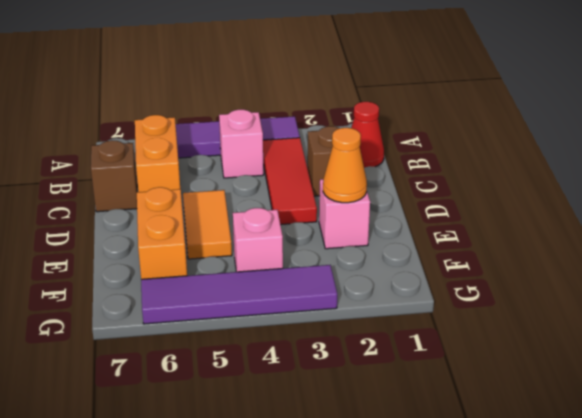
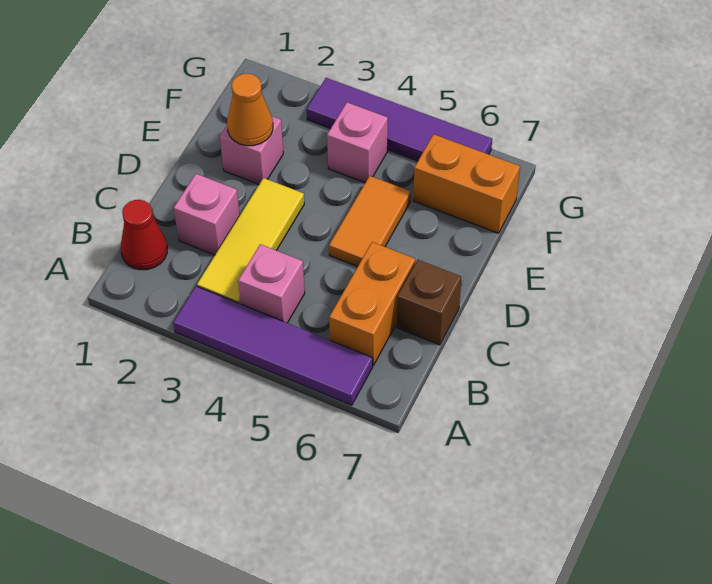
red 1x3 tile [263,138,317,225] -> yellow 1x3 tile [197,178,304,304]
brown 1x1 brick [307,126,340,196] -> pink 1x1 brick [174,174,240,255]
orange 1x2 brick [137,187,187,279] -> orange 1x2 brick turned to [413,134,520,233]

